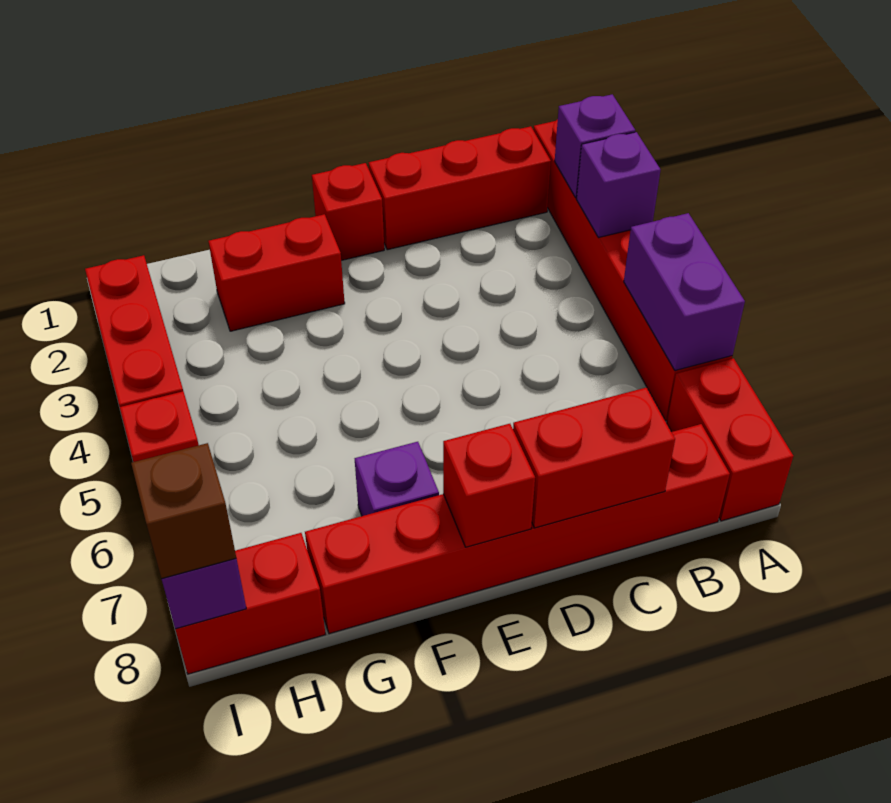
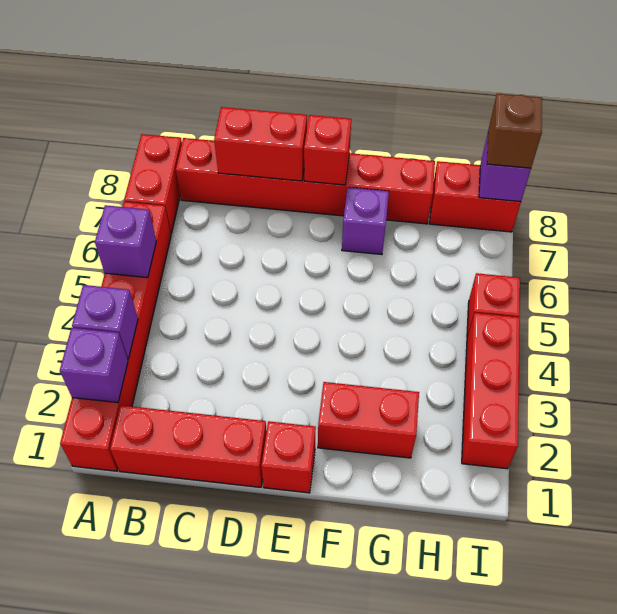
purple 1x2 brick [624,213,745,371] -> purple 1x1 brick [95,205,156,278]

